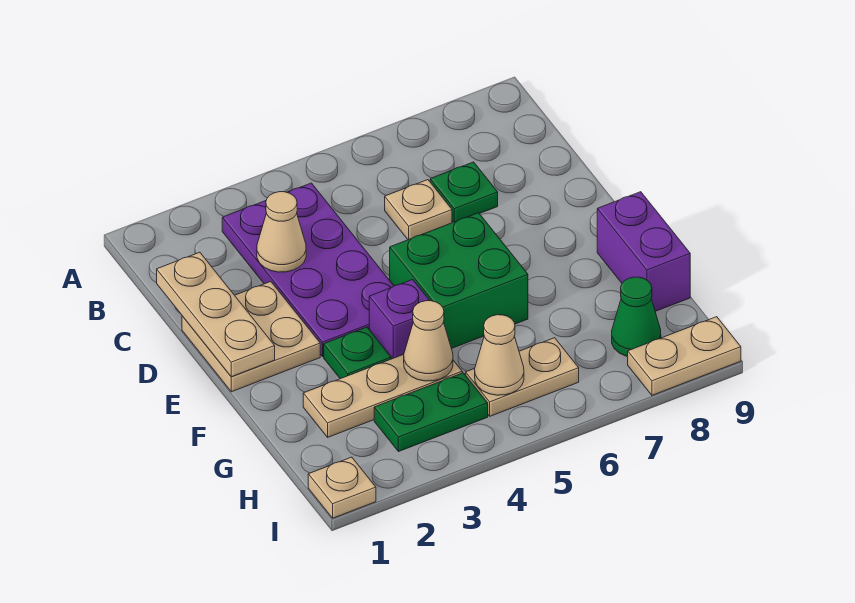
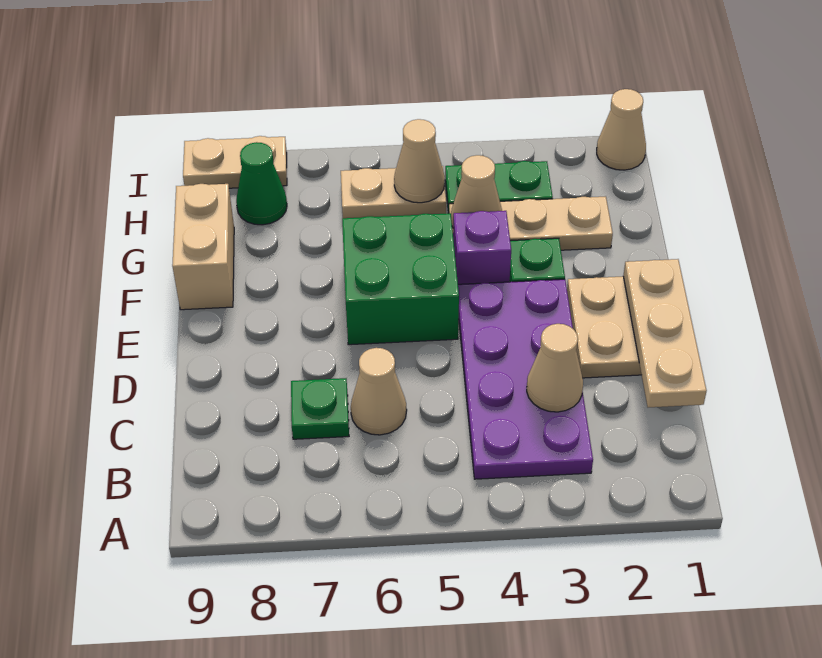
tan 1x1 plate [385,180,452,240] -> tan 1x1 cone [351,348,407,435]
purple 1x2 brick [597,192,690,311] -> tan 1x2 brick [172,184,234,310]
tan 1x1 plate [308,457,376,518] -> tan 1x1 cone [597,89,646,170]

